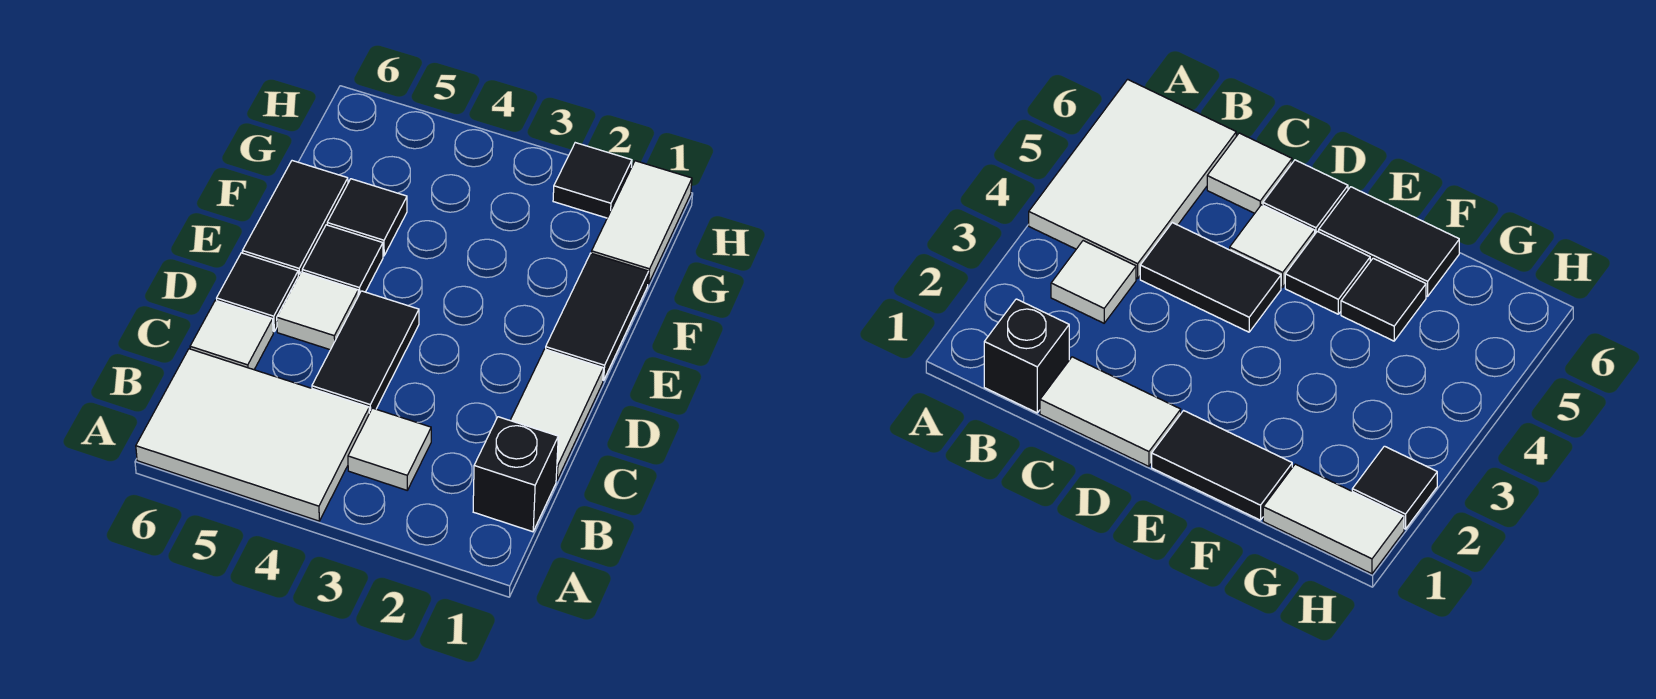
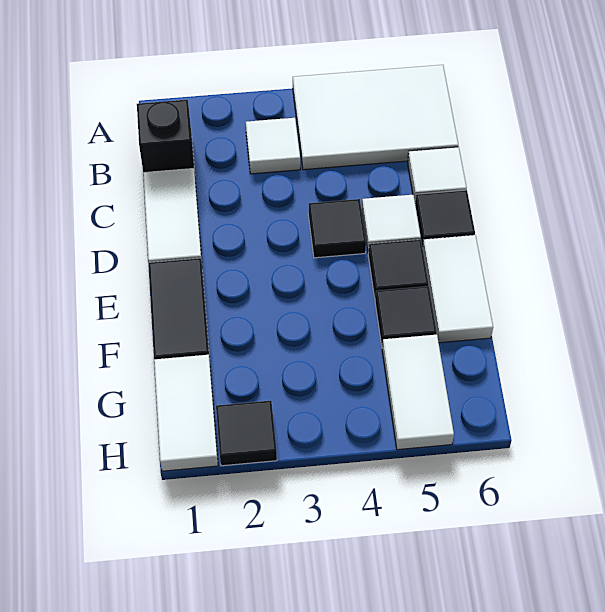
black 1x2 tile [312,291,419,413] -> black 1x1 tile [308,199,366,258]
black 1x2 tile [242,161,348,276] -> white 1x2 tile [423,235,493,343]
none -> white 1x2 tile [382,335,454,450]

